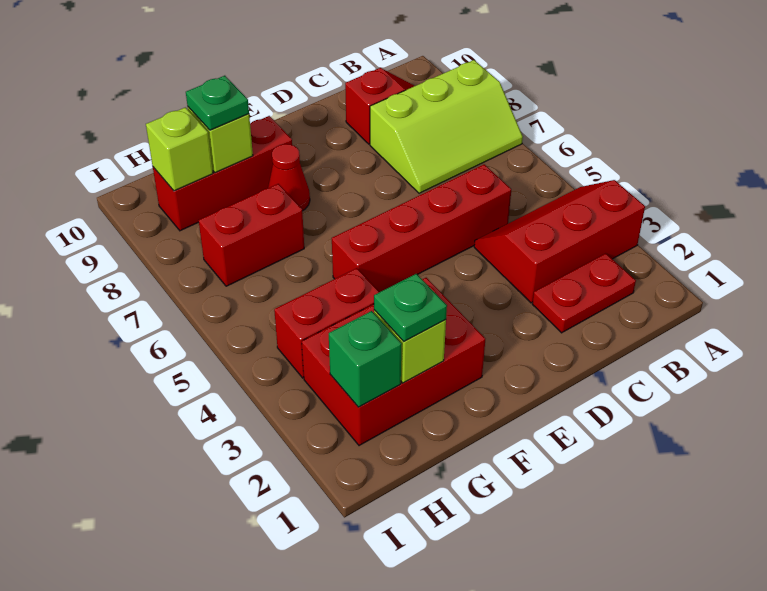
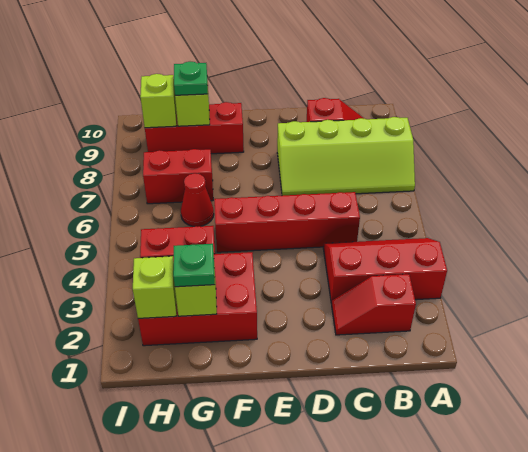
lime 2x3 slope [370,60,523,193] -> lime 2x4 slope [277,117,415,196]
red 1x2 plate [532,253,636,333] -> red 1x2 slope [332,274,416,335]
red 1x1 cone [268,144,310,211] -> red 1x1 cone moved to [181,173,214,227]
green 1x1 brick [329,311,402,407] -> lime 1x1 brick [133,256,176,318]

